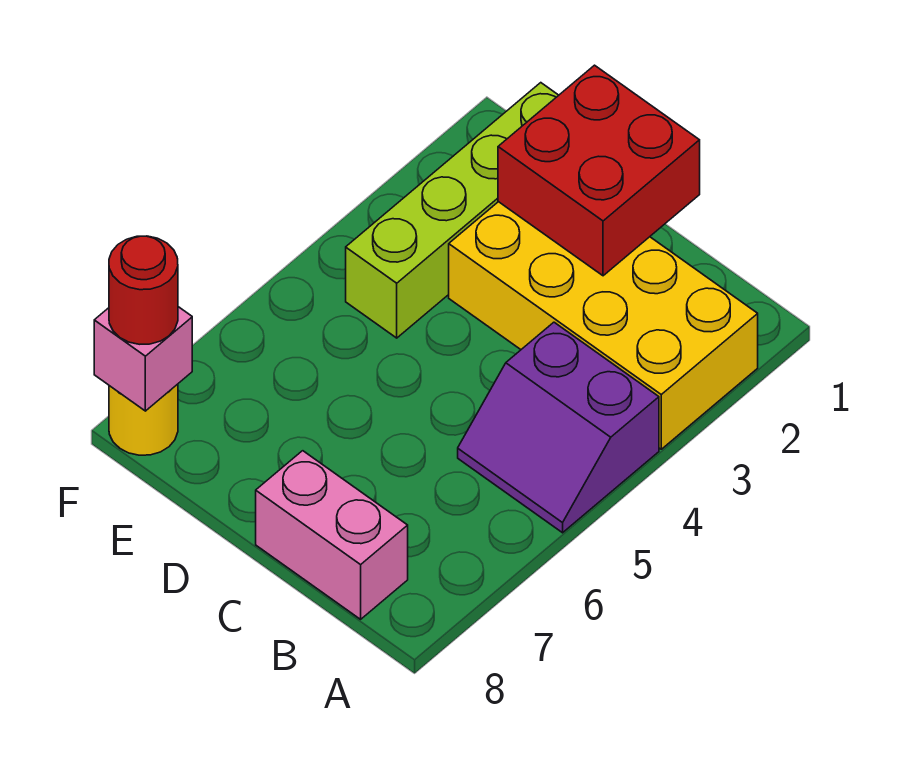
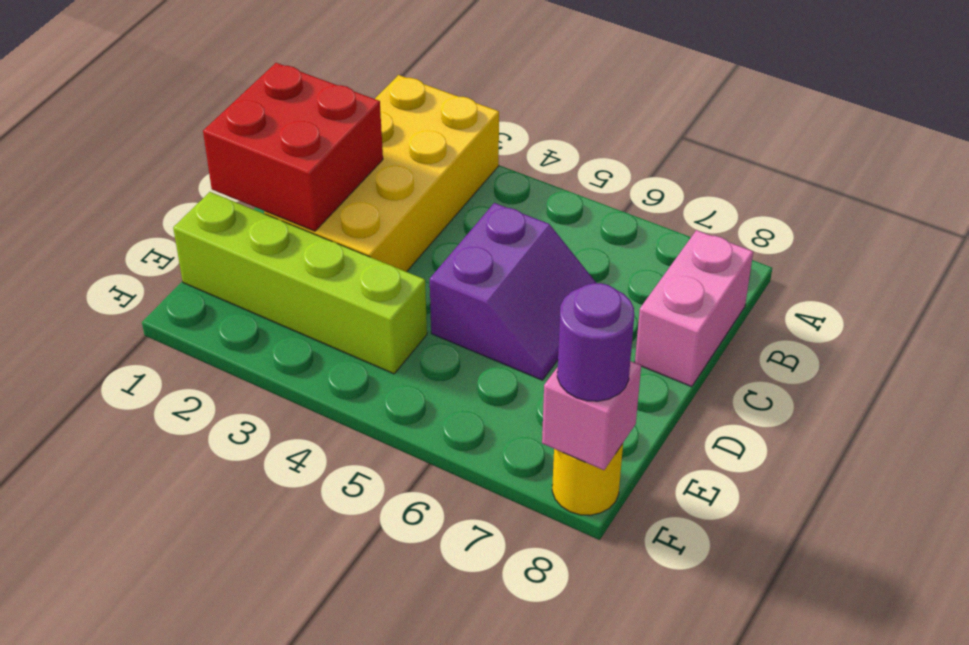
purple 2x2 slope [458,322,659,533] -> purple 2x2 slope moved to [430,203,596,380]
red 1x1 round brick [109,236,178,344] -> purple 1x1 round brick [557,283,634,401]

